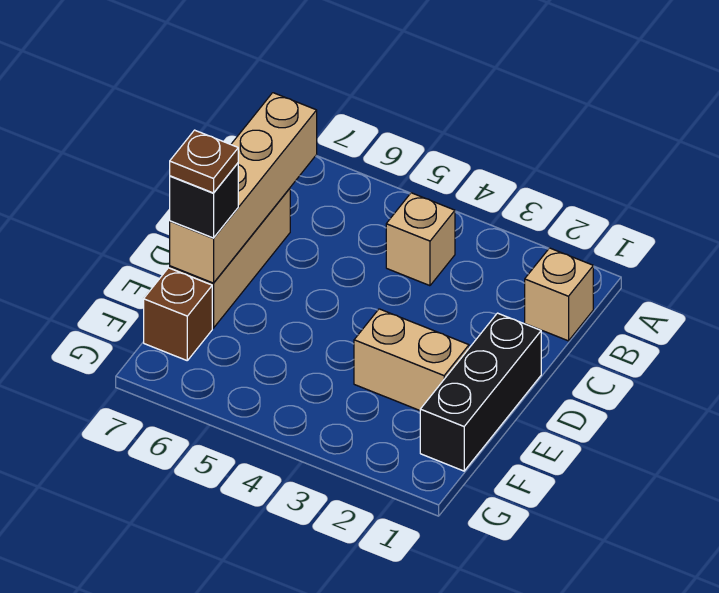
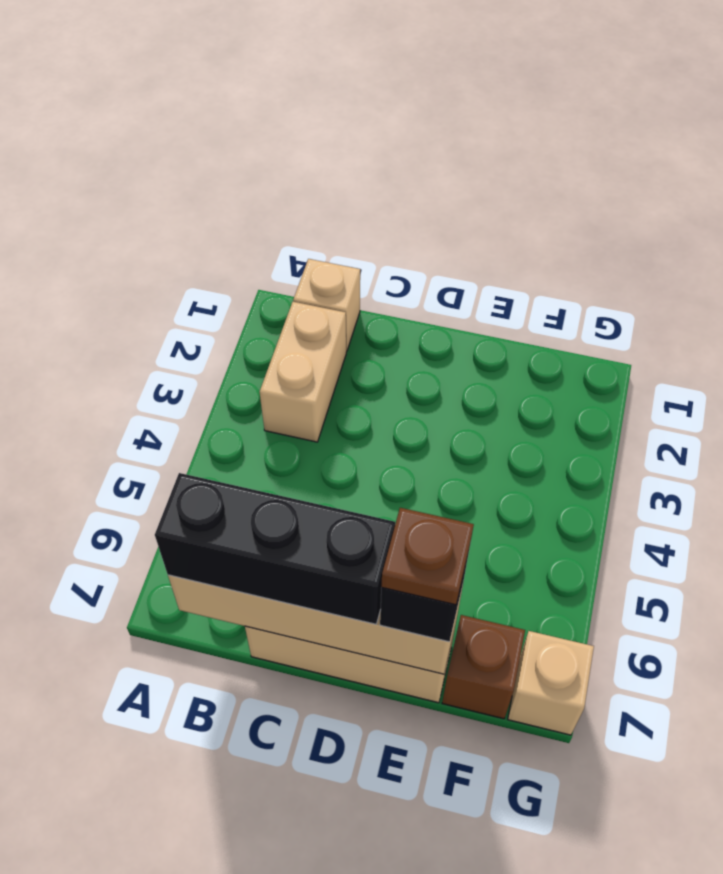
tan 1x1 brick [386,193,455,286] -> tan 1x1 brick moved to [508,631,594,735]
black 1x3 brick [420,313,541,471] -> black 1x3 brick moved to [155,473,395,624]
tan 1x2 brick [354,309,469,410] -> tan 1x2 brick moved to [260,302,346,442]

